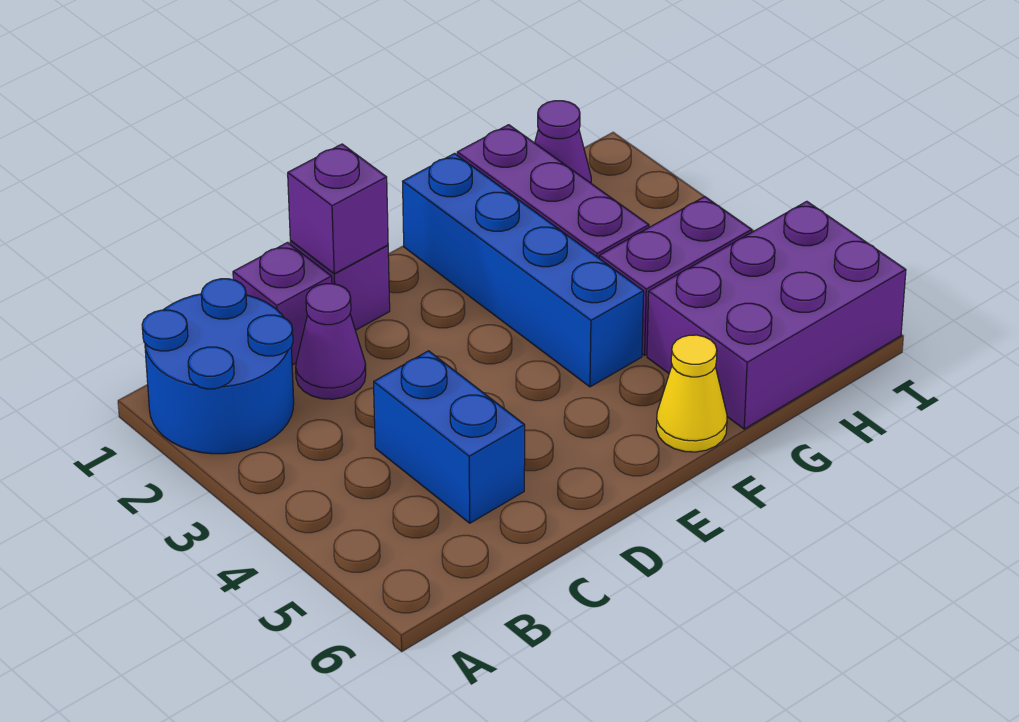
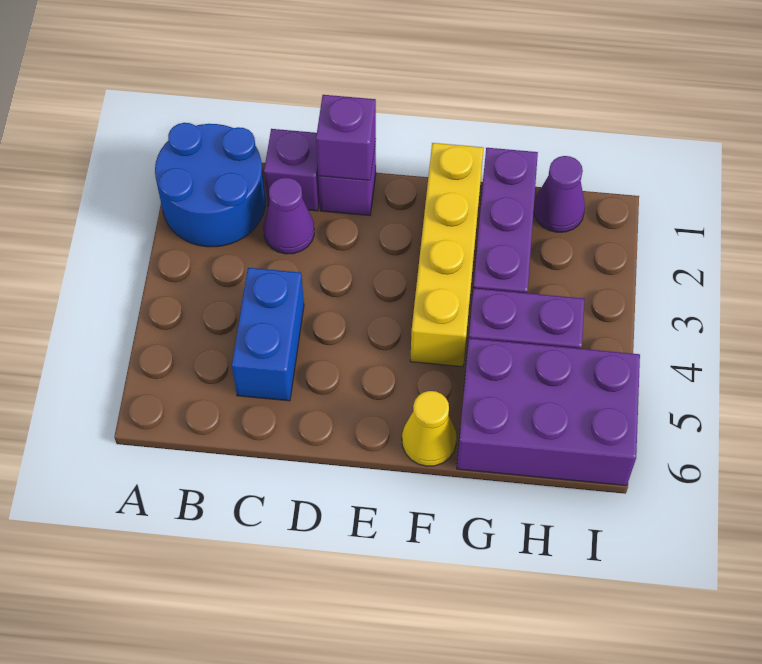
blue 1x4 brick [403,153,644,387] -> yellow 1x4 brick [410,143,484,367]

